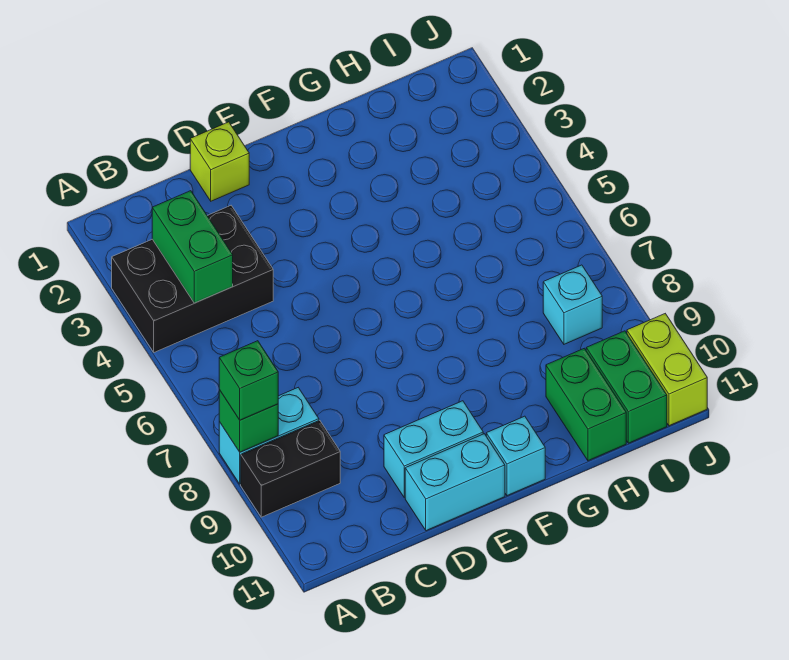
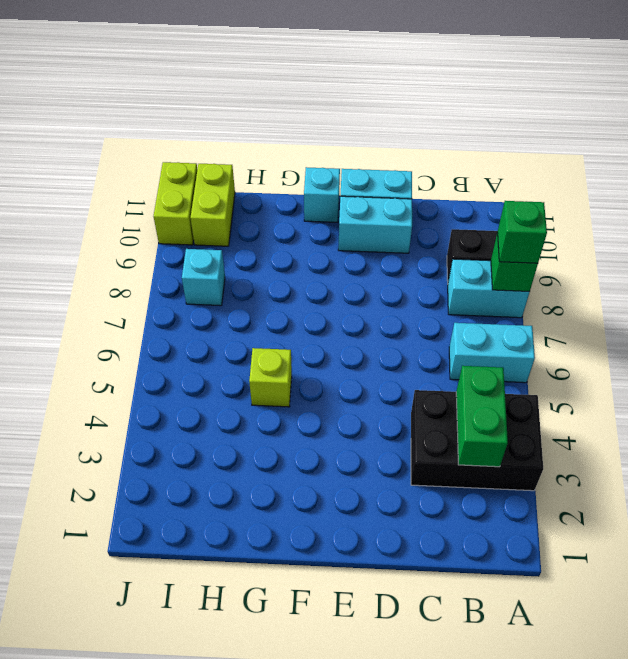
none -> cyan 1x2 brick [449,323,535,383]
lime 1x1 brick [190,122,249,201] -> lime 1x1 brick moved to [249,348,292,407]
green 1x2 brick [546,348,626,461] -> none
green 1x2 brick [586,331,667,443] -> lime 1x2 brick [191,164,235,246]

